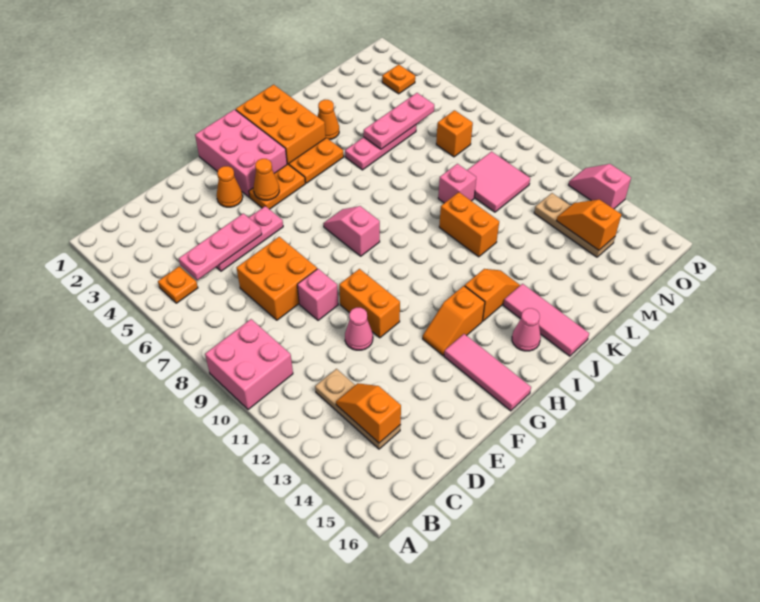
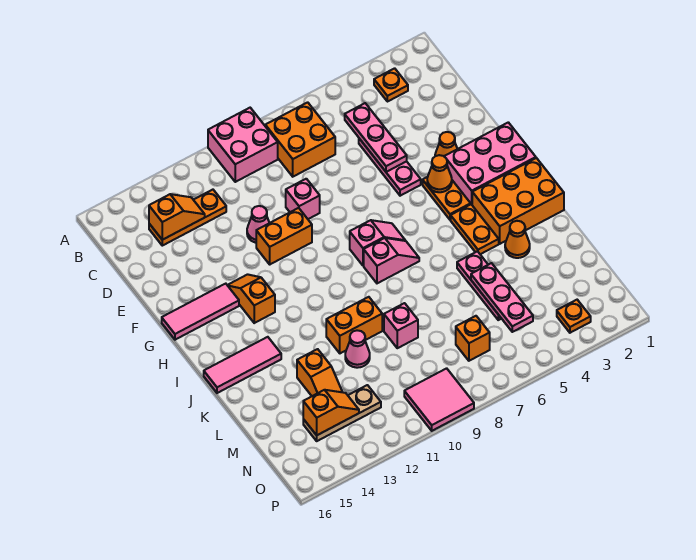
orange 1x1 plate [158,266,198,303] -> orange 1x1 plate moved to [374,68,408,102]
tan 1x3 plate [315,369,401,449] -> orange 1x3 plate [149,190,226,246]
orange 2x2 brick [237,237,317,320] -> orange 2x2 brick moved to [265,102,335,177]
orange 1x2 slope [465,269,520,321] -> orange 1x2 slope moved to [297,349,342,396]
pink 1x1 cone [512,308,541,351] -> pink 1x1 cone moved to [345,330,370,368]
pink 2x2 tile [467,152,530,212] -> pink 2x2 tile moved to [404,368,474,431]
pink 1x2 slope [569,164,631,209] -> pink 1x2 slope moved to [364,238,419,283]

